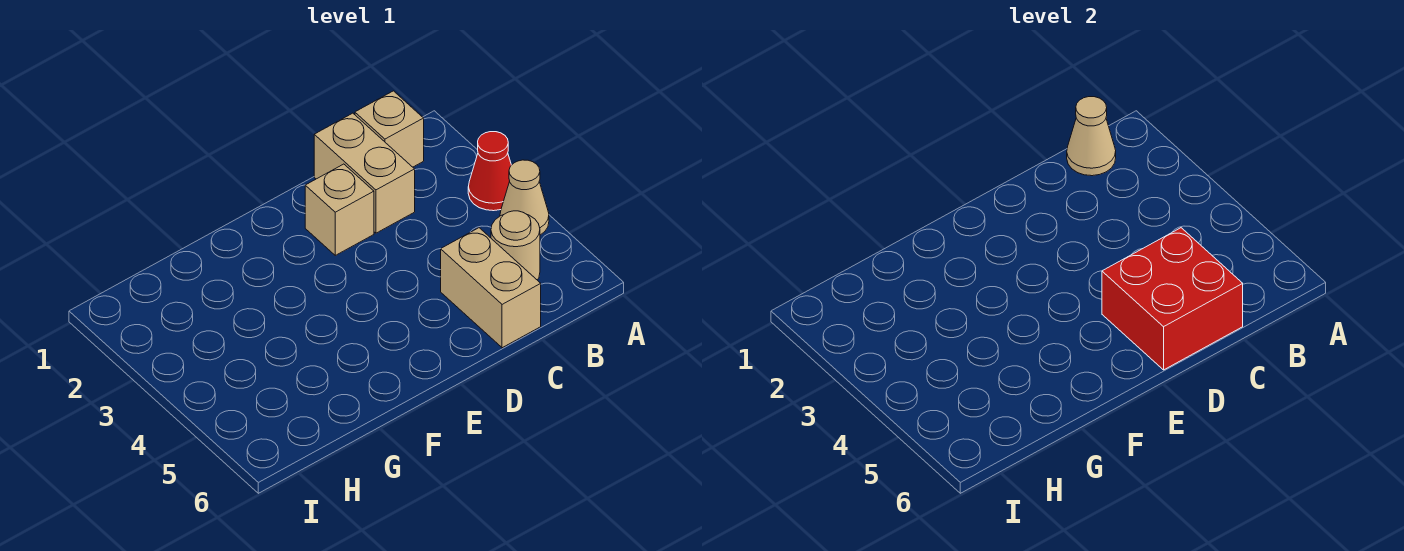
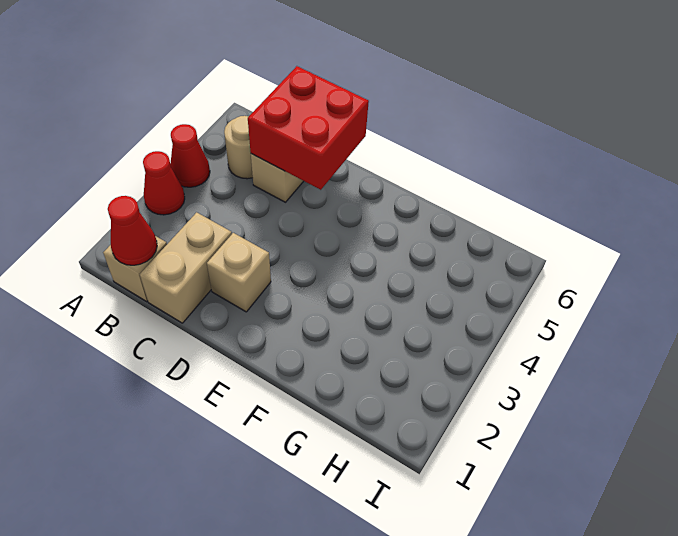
tan 1x1 cone [500,160,549,235] -> red 1x1 cone [170,124,210,187]
tan 1x1 cone [1067,97,1116,176] -> red 1x1 cone [108,196,157,265]

